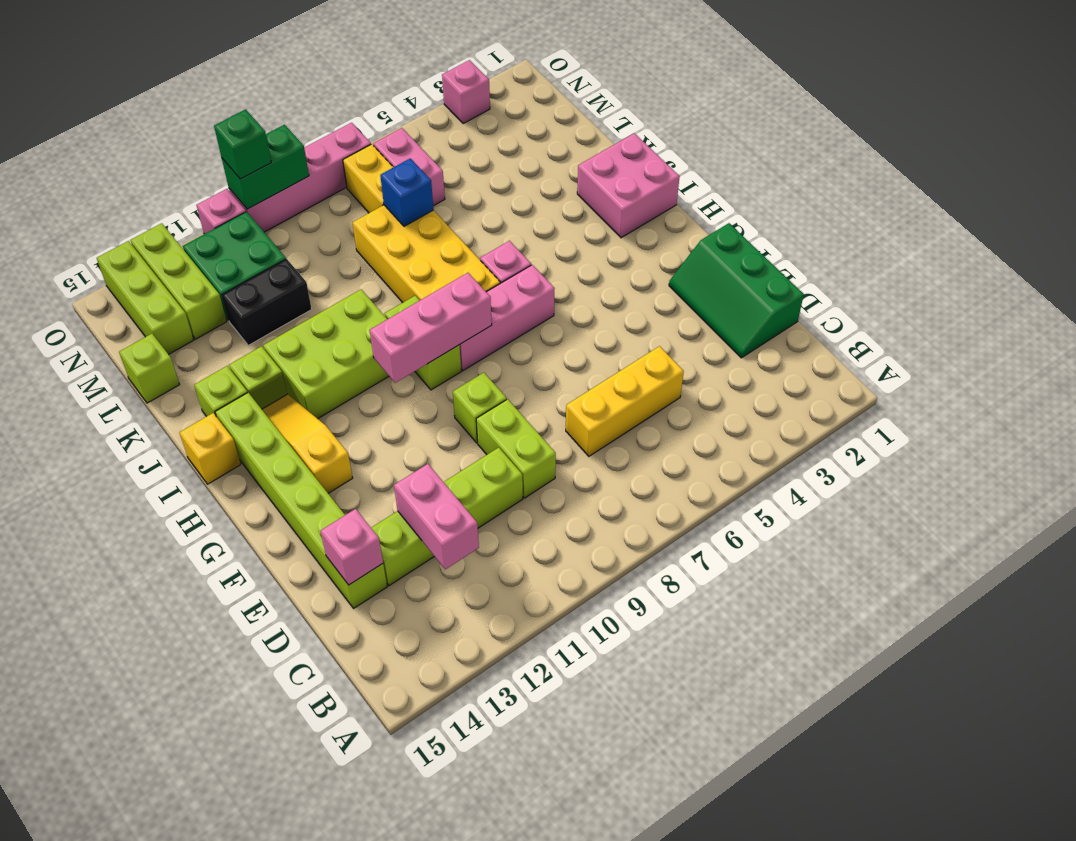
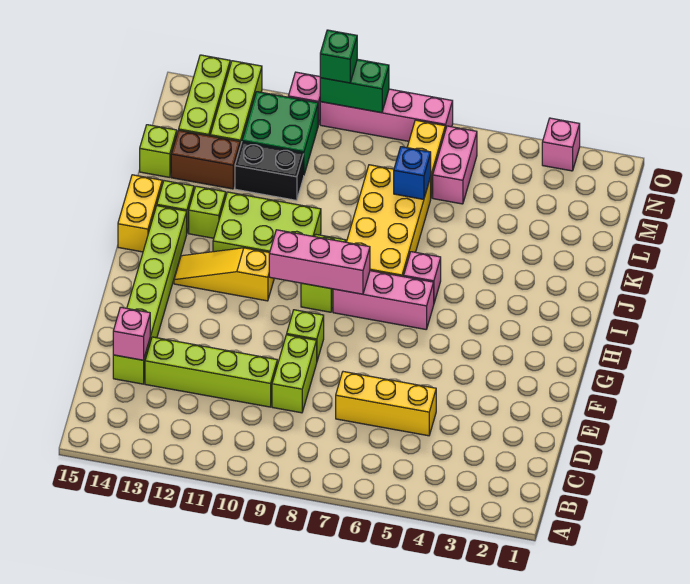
pink 1x2 brick [394,464,479,569] -> none
green 2x3 slope [669,223,804,358] -> none
yellow 1x3 slope [262,394,353,493] -> yellow 1x3 slope turned to [174,248,274,301]
pink 2x2 brick [577,133,680,238] -> none
yellow 1x1 brick [179,413,241,484] -> yellow 1x2 brick [118,175,162,252]
none -> brown 1x2 brick [171,130,240,189]

